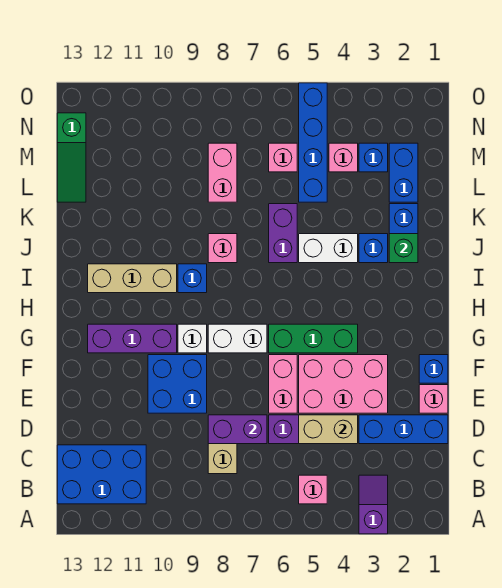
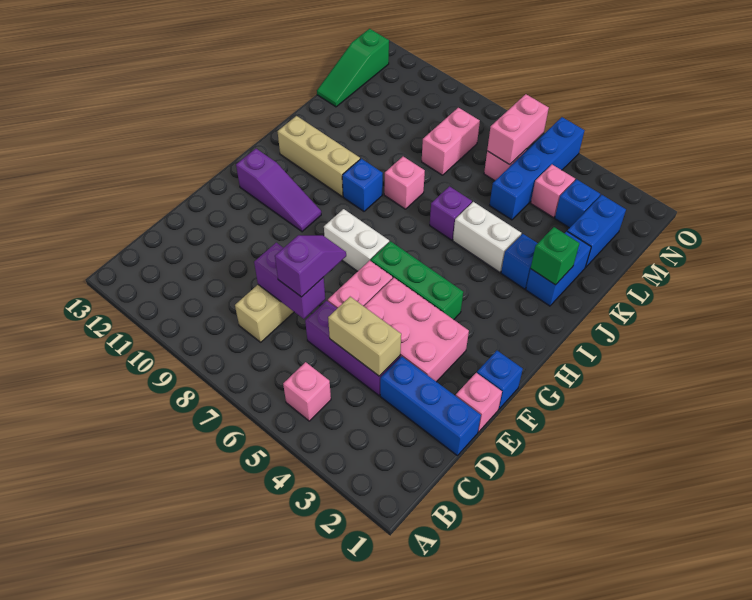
purple 1x2 slope [359,475,388,534] -> purple 1x2 slope moved to [275,235,346,297]
blue 2x3 brick [57,445,146,504] -> none
blue 2x2 brick [148,355,207,413] -> none
white 1x1 brick [178,324,207,353] -> none
purple 1x3 brick [88,324,177,353] -> purple 1x3 slope [236,149,321,232]
purple 1x2 brick [269,204,297,263] -> purple 1x1 brick [430,186,472,240]
none -> pink 1x2 brick [487,94,549,165]

